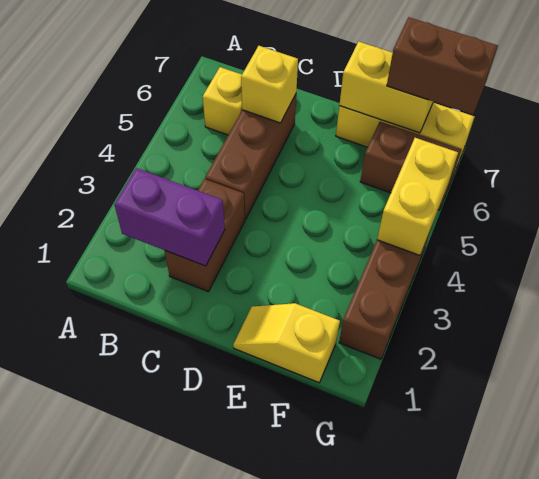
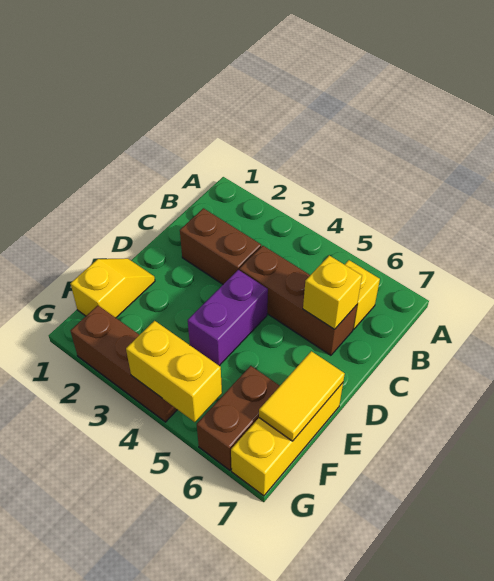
purple 1x2 brick [114,168,225,266] -> purple 1x2 brick moved to [188,270,268,366]
yellow 1x2 brick [339,42,433,133] -> yellow 1x2 tile [259,351,345,441]
brown 1x2 brick [387,17,498,114] -> none

